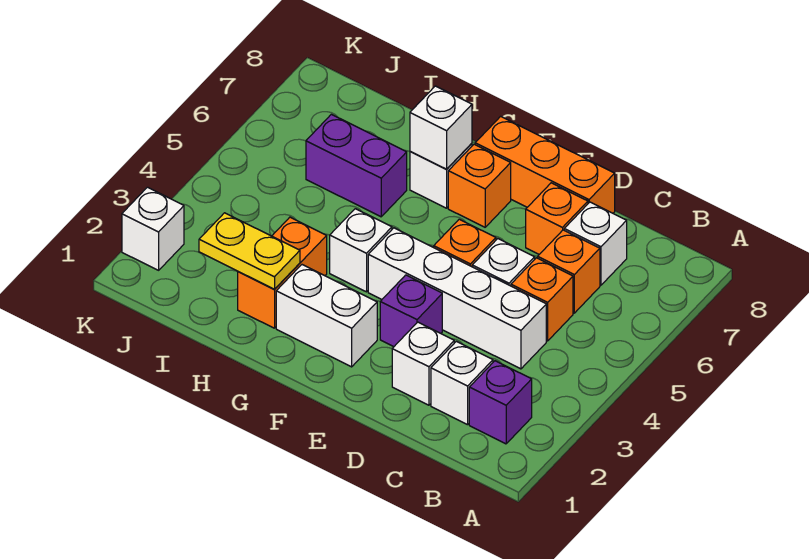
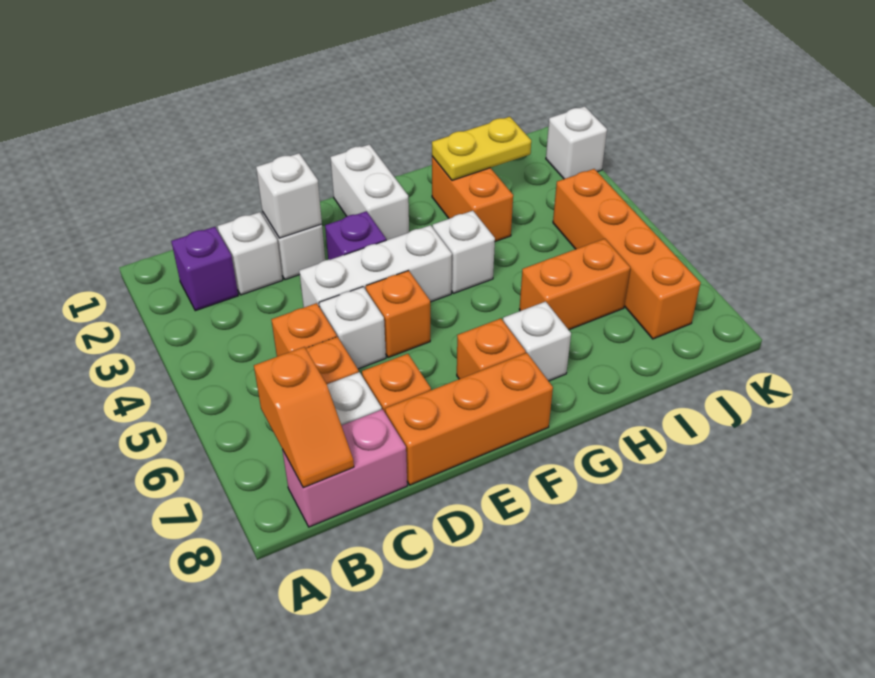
none -> orange 1x2 slope [254,347,354,488]
none -> pink 1x2 brick [282,409,407,527]
white 1x4 brick [368,228,546,369] -> white 1x3 brick [299,225,452,307]
white 1x2 brick [276,265,377,367] -> white 1x2 brick turned to [330,144,409,240]
white 1x1 brick [410,86,472,169] -> white 1x1 brick moved to [256,153,322,238]
purple 1x2 brick [306,114,407,217] -> orange 1x2 brick [519,239,630,330]
none -> orange 1x4 brick [553,169,700,339]

